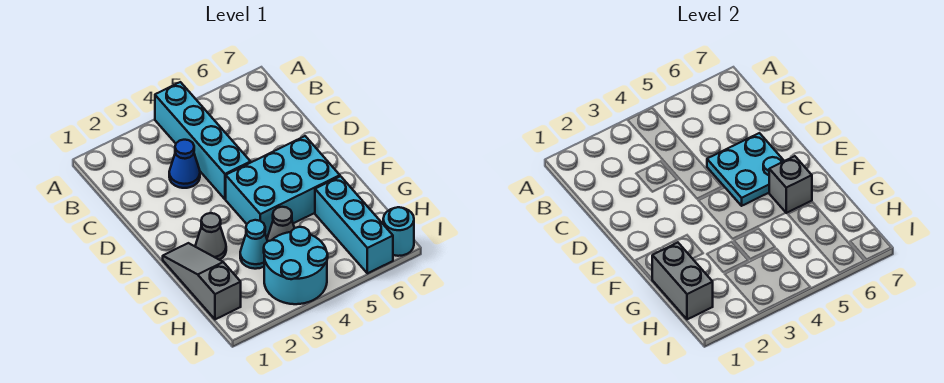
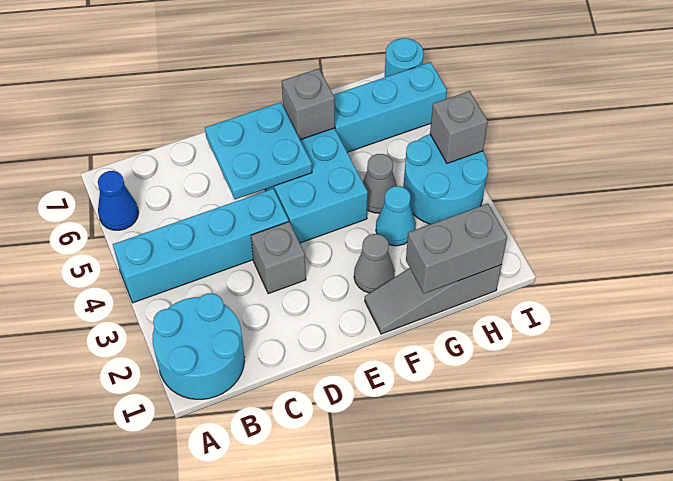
none -> cyan 2x2 round brick [152,293,245,399]
blue 1x1 cone [169,140,200,188] -> blue 1x1 cone moved to [98,171,138,230]
none -> grey 1x1 brick [251,222,306,294]
none -> grey 1x1 brick [430,91,488,163]

